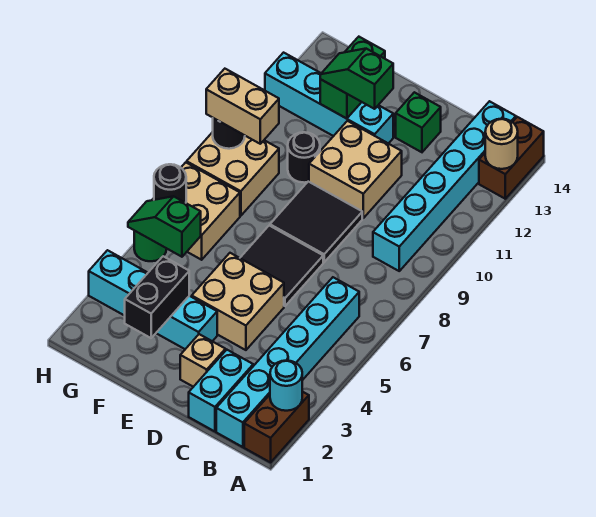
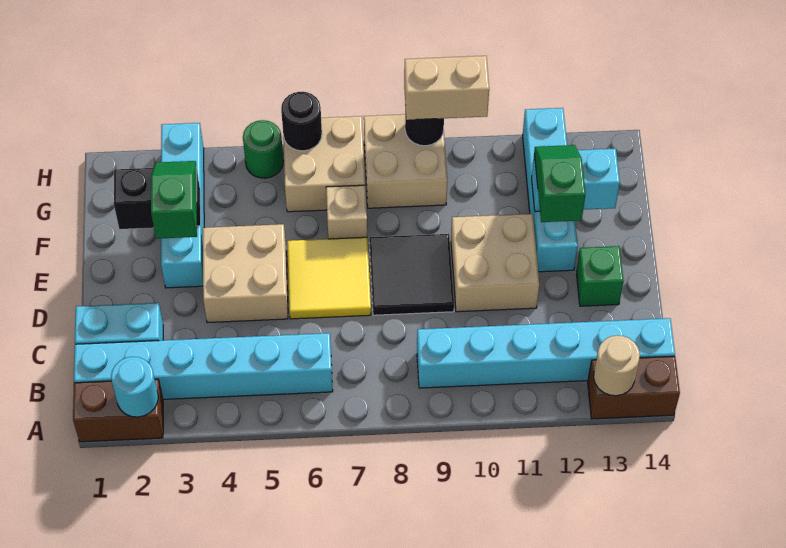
tan 1x1 brick [180,334,225,387] -> tan 1x1 brick moved to [326,185,367,239]
black 2x2 tile [240,226,323,306] -> yellow 2x2 tile [287,237,371,319]
black 1x1 round brick [288,132,320,183] -> none
green 1x2 brick [320,37,385,119] -> cyan 1x2 brick [532,149,620,212]
green 1x2 slope [128,196,201,257] -> green 1x2 slope moved to [151,161,197,239]
tan 1x2 brick [206,69,279,144] -> tan 1x2 brick turned to [404,56,489,120]

